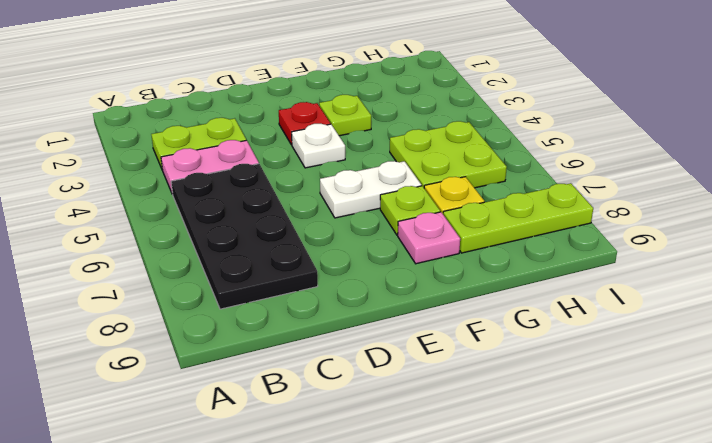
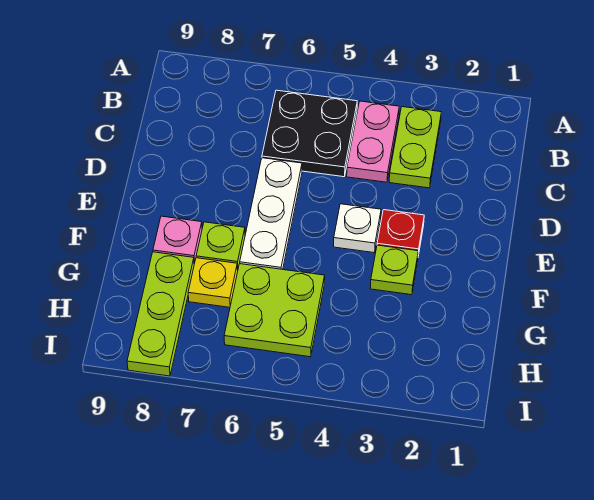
black 2x4 plate [171,164,318,309] -> black 2x2 plate [262,90,357,177]
white 1x2 plate [320,161,421,218] -> white 1x3 plate [240,158,302,269]

